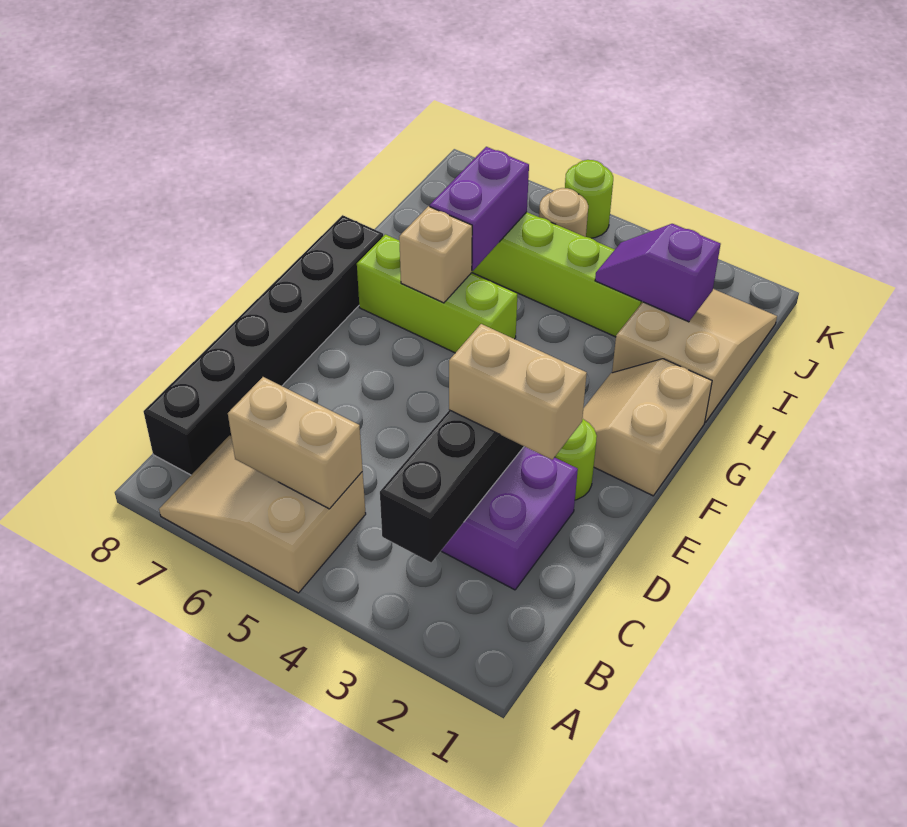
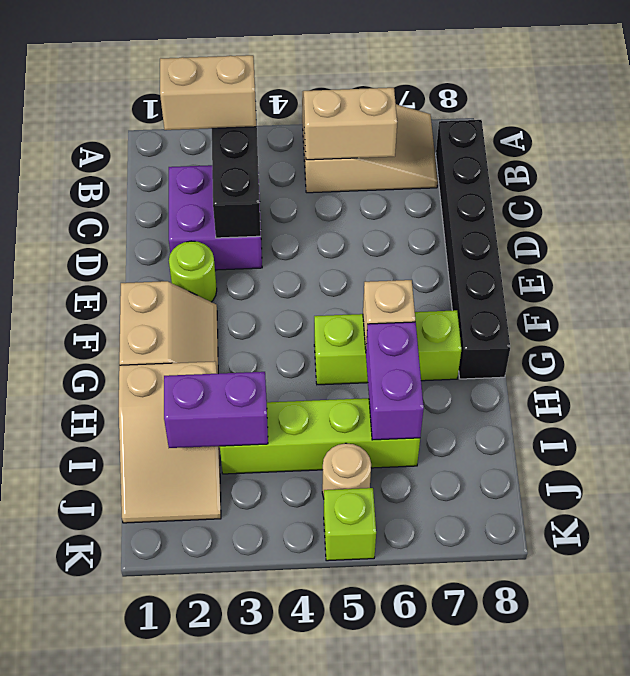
tan 1x2 brick [449,324,587,460] -> tan 1x2 brick moved to [160,55,256,130]
purple 1x2 slope [595,224,721,322] -> purple 1x2 brick [164,372,268,448]
lime 1x1 round brick [565,160,613,238] -> lime 1x1 brick [324,488,376,561]

